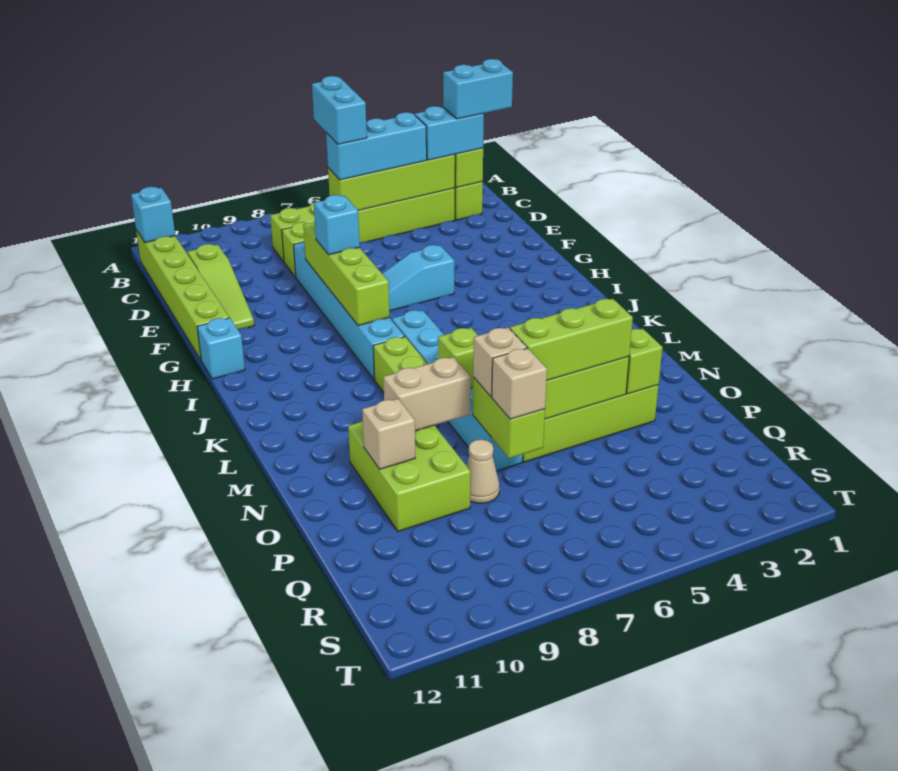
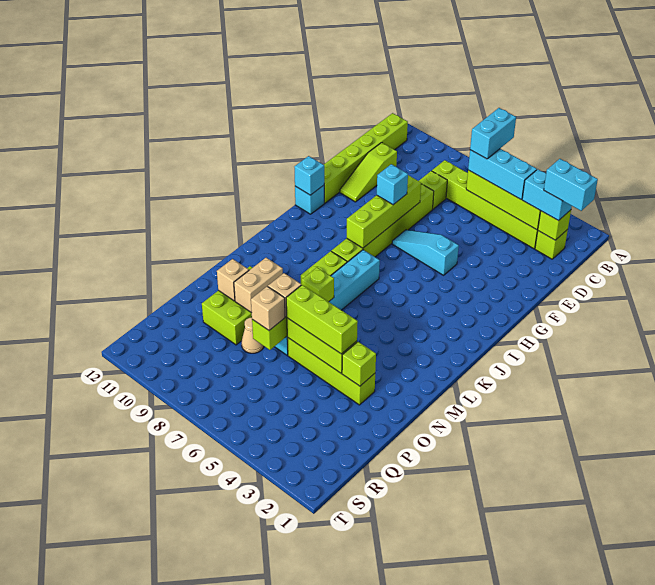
cyan 1x1 brick [131,187,175,243] -> cyan 1x1 brick moved to [295,156,324,195]
cyan 1x6 brick [294,242,405,380] -> lime 1x6 brick [331,184,434,262]
tan 1x2 brick [383,357,471,431] -> tan 1x2 brick turned to [234,258,283,312]

